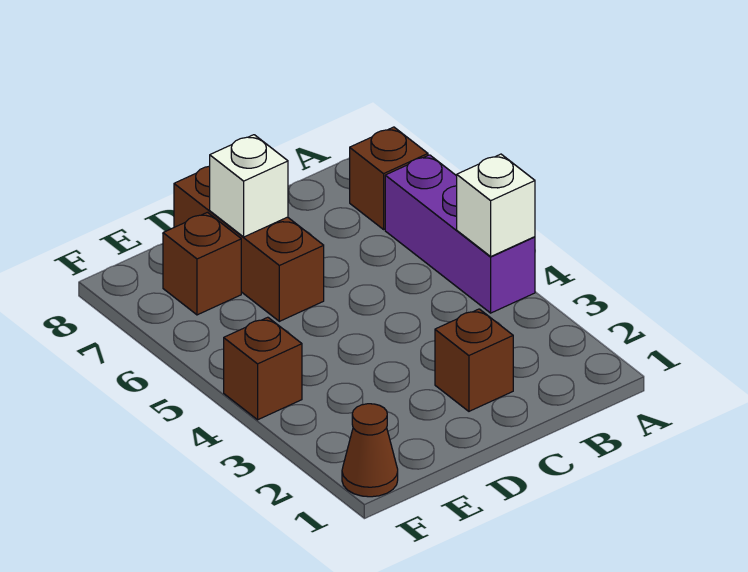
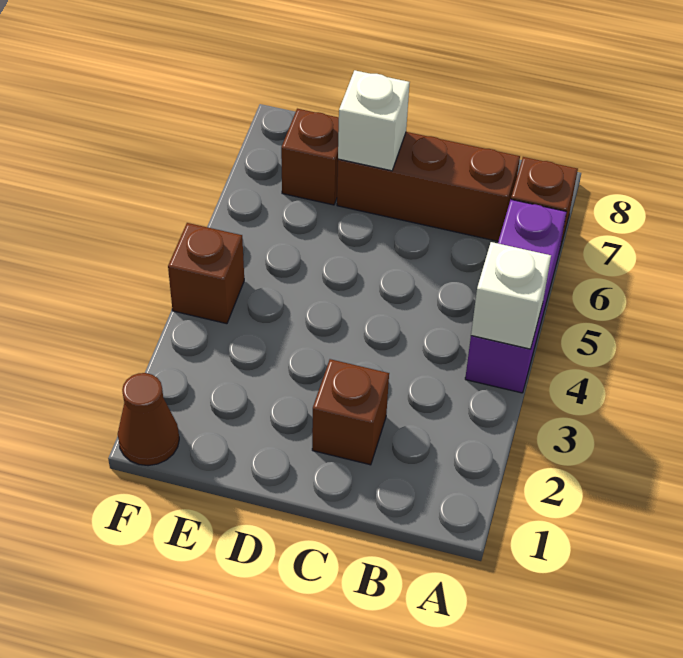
brown 1x3 brick [174,166,324,321] -> brown 1x3 brick turned to [337,132,520,241]

